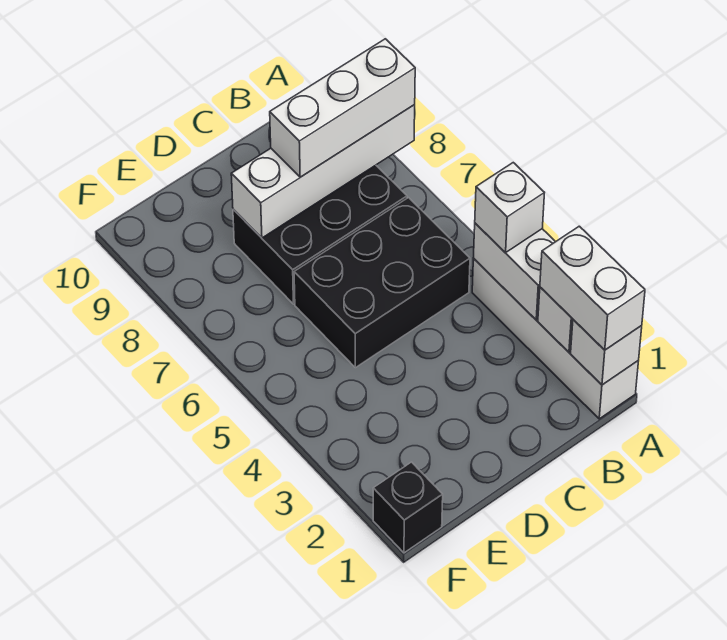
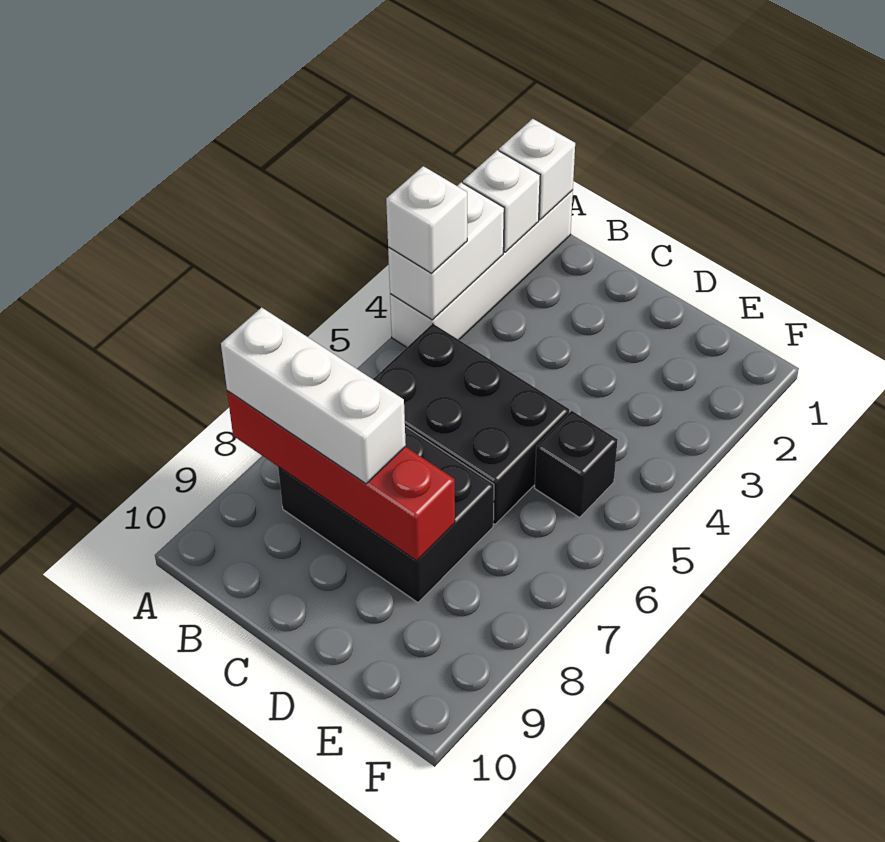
white 1x2 brick [540,226,645,350] -> none
white 1x4 brick [231,105,415,238] -> red 1x4 brick [227,391,455,561]
black 1x1 brick [373,462,443,553] -> black 1x1 brick moved to [535,411,617,517]

